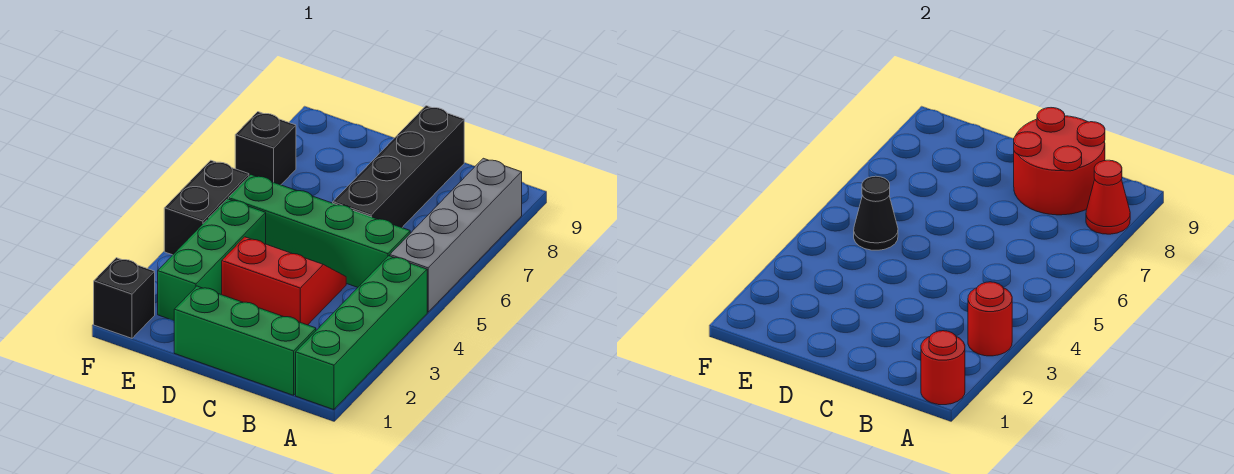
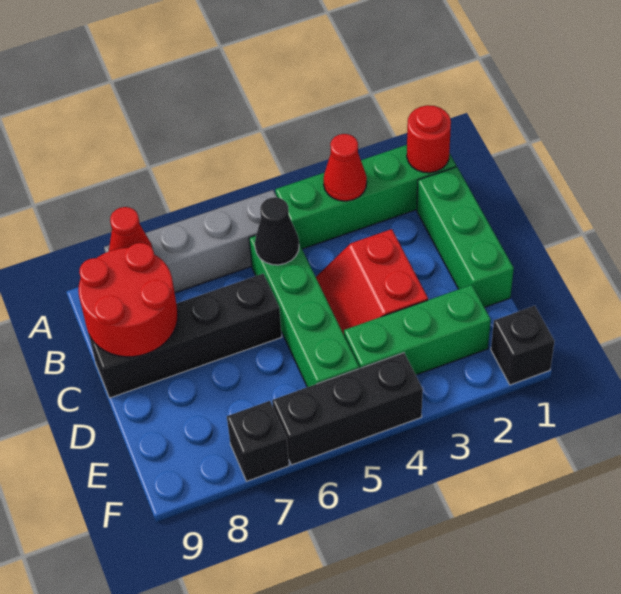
red 1x1 round brick [968,282,1012,356] -> red 1x1 cone [324,134,367,201]
black 1x1 cone [854,176,898,250] -> black 1x1 cone moved to [255,197,299,265]
black 1x2 brick [164,160,249,255] -> black 1x3 brick [272,353,423,465]

